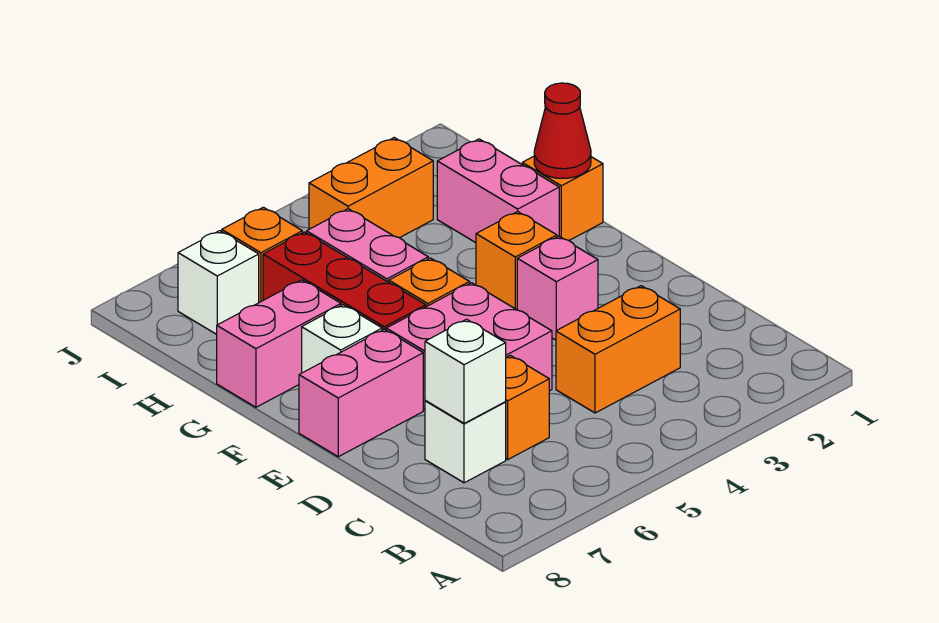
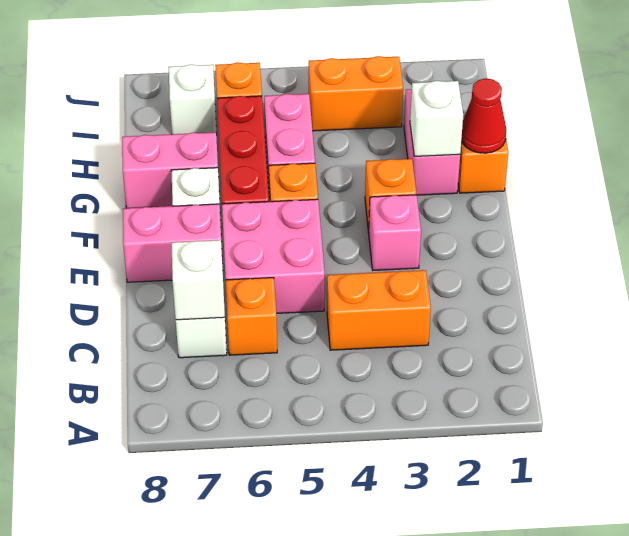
none -> white 1x1 brick [410,81,463,156]

